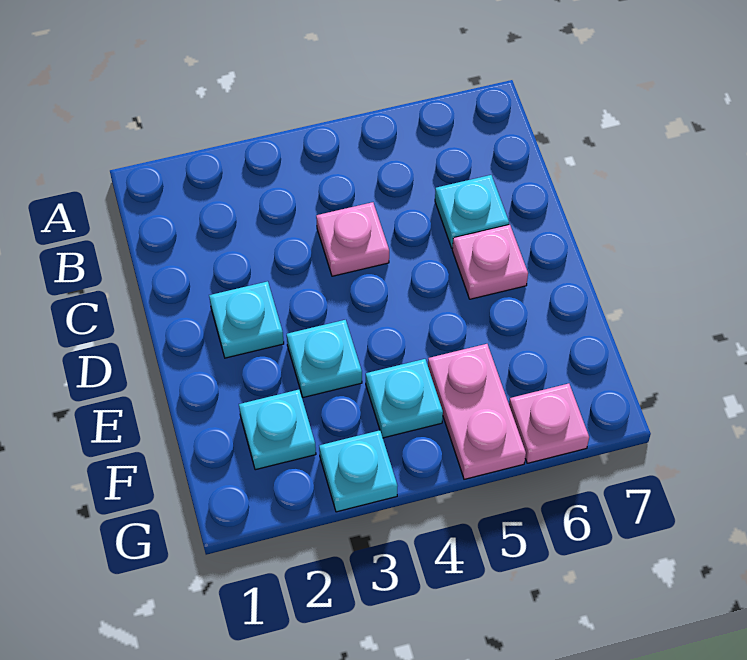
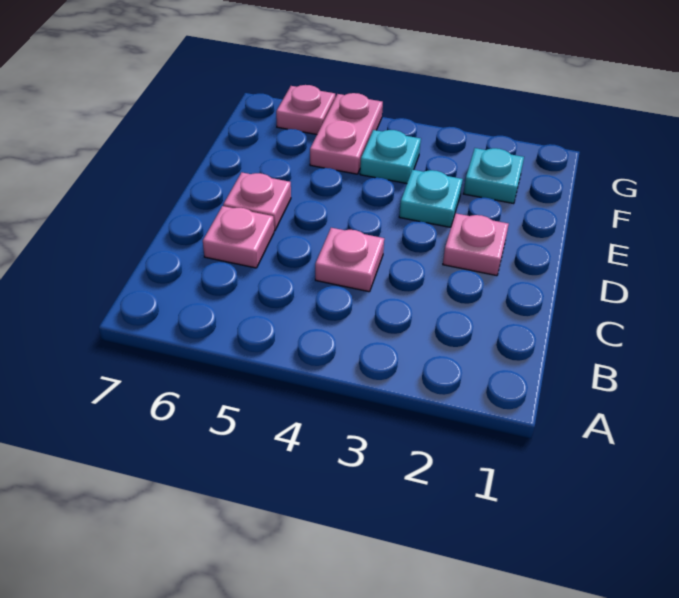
cyan 1x1 plate [435,175,509,248] -> pink 1x1 plate [203,206,274,268]
cyan 1x1 plate [209,281,284,358] -> pink 1x1 plate [443,213,509,276]
cyan 1x1 plate [319,430,397,512] -> none

